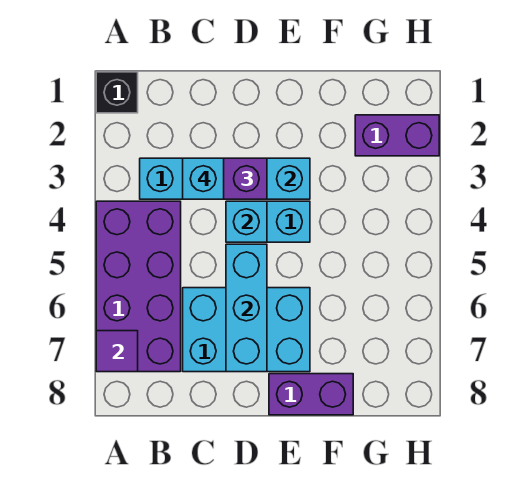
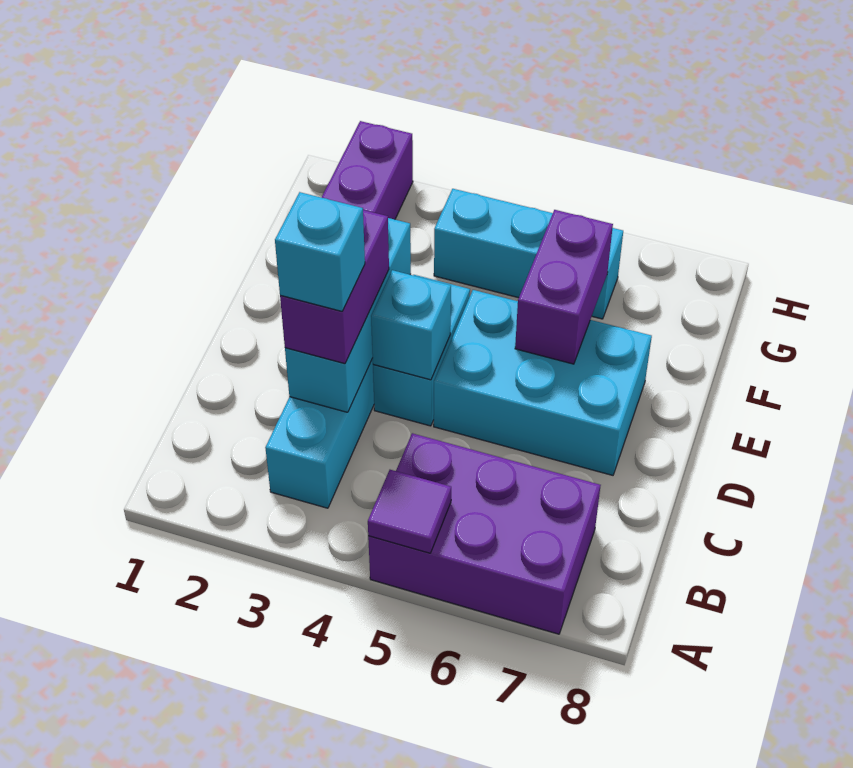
black 1x1 brick [96,72,138,113] -> none
purple 2x4 brick [96,201,181,372] -> purple 2x3 brick [368,433,601,634]
purple 1x1 tile [96,331,138,372] -> purple 1x1 tile moved to [368,470,451,553]
cyan 2x3 brick [183,288,310,372] -> cyan 2x3 brick turned to [434,290,652,475]
cyan 1x3 brick [226,244,267,372] -> cyan 1x3 brick moved to [434,189,623,319]
purple 1x2 brick [269,374,353,415] -> purple 1x2 brick moved to [515,210,613,364]

